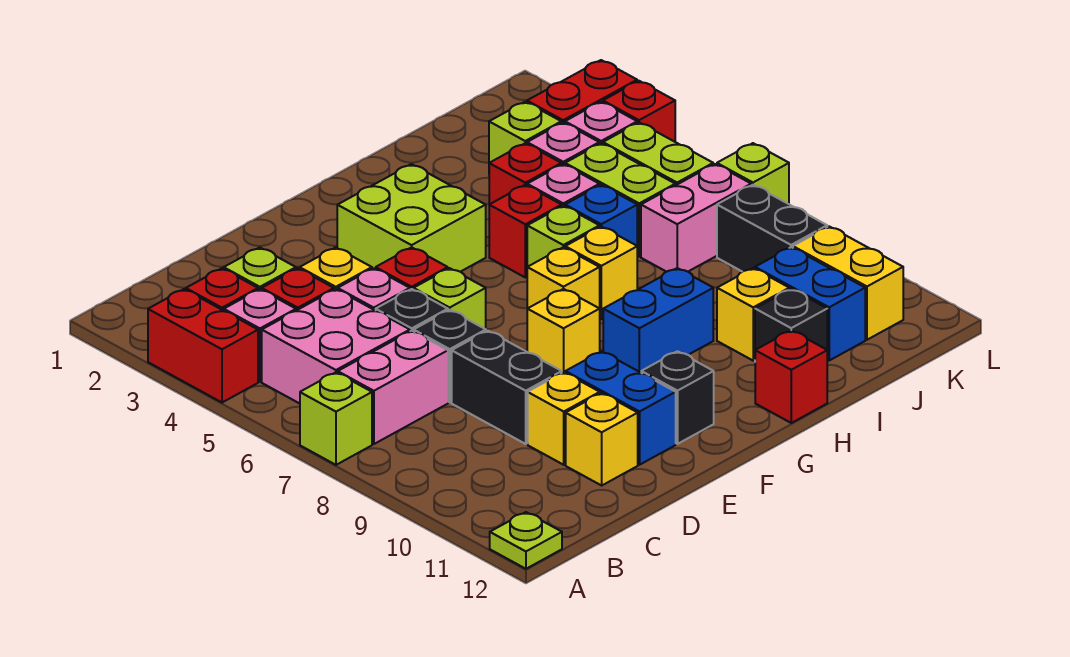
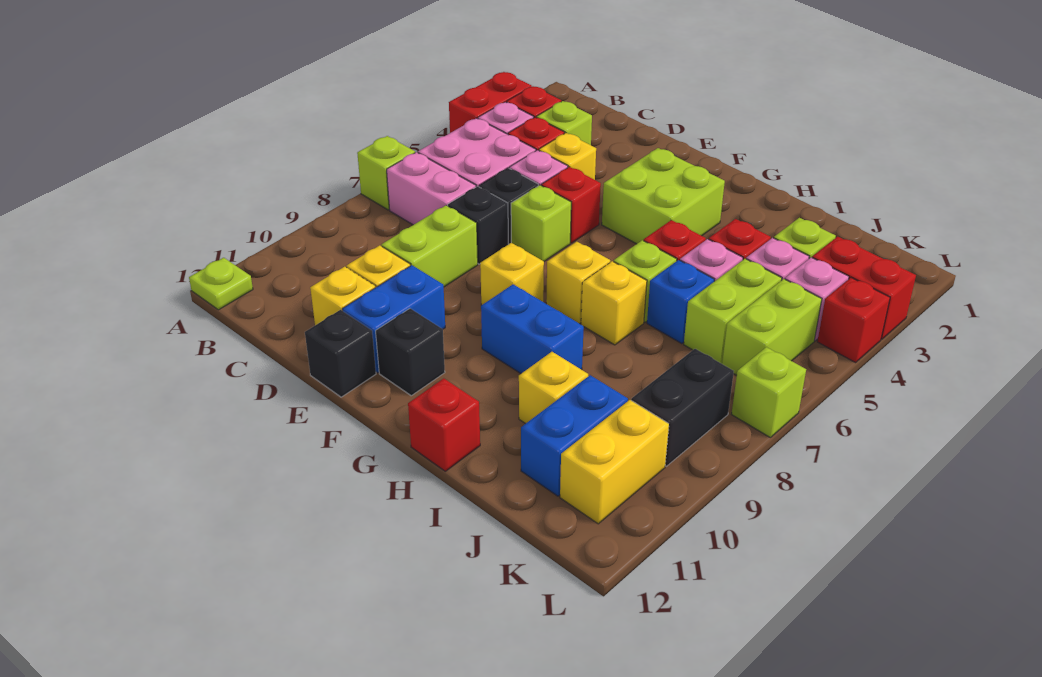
black 1x2 brick [452,331,562,444] -> lime 1x2 brick [381,205,478,287]
black 1x1 brick [755,289,827,350] -> black 1x1 brick moved to [305,310,376,397]
pink 1x2 brick [641,164,751,272] -> none

